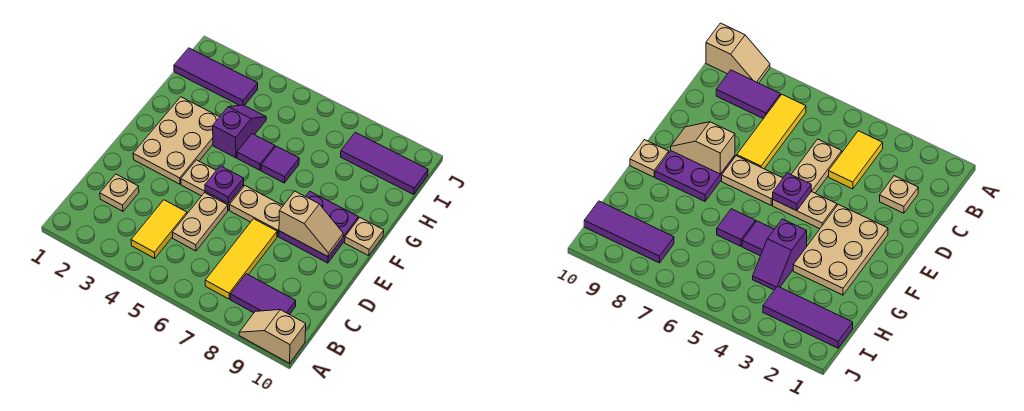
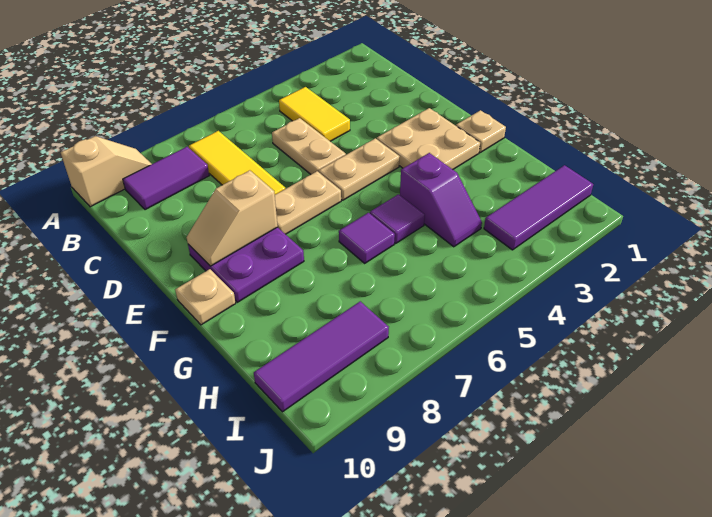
tan 1x1 plate [100,174,139,211] -> tan 1x1 plate moved to [456,110,506,153]
tan 2x3 plate [133,97,219,184] -> tan 2x2 plate [377,108,480,169]
purple 1x1 plate [205,166,244,203] -> none

